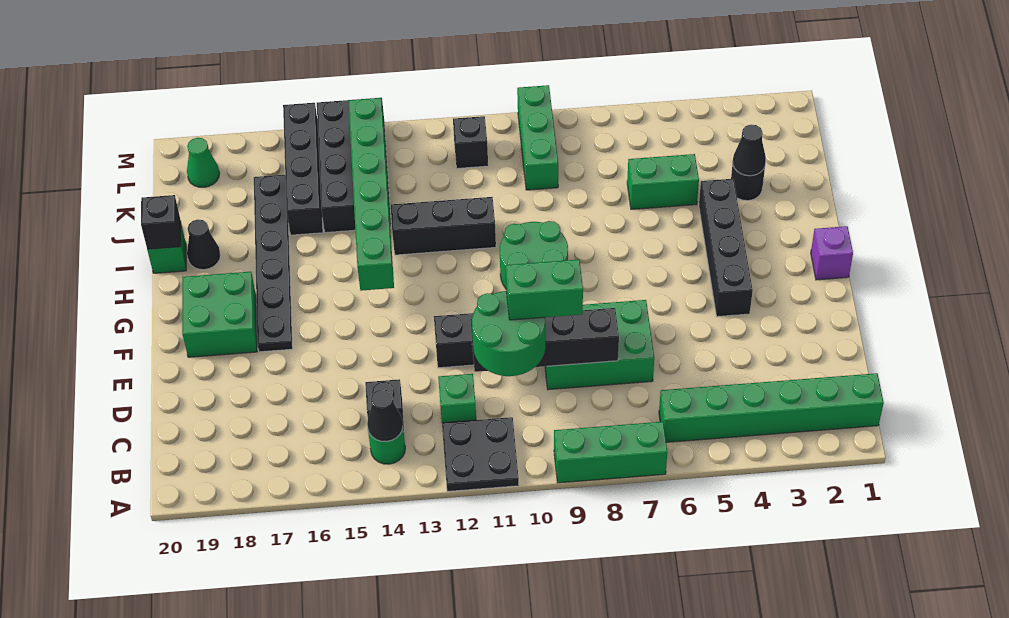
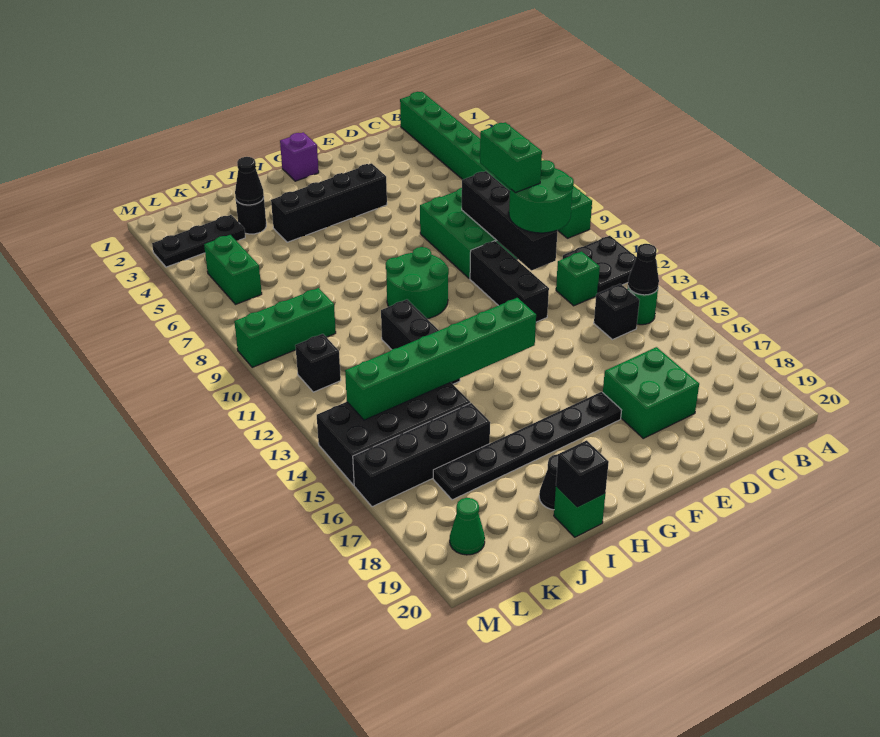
green 2x2 brick [182,272,257,357] -> green 2x2 brick moved to [603,347,699,438]
green 1x2 brick [627,154,699,209] -> green 1x2 brick moved to [204,235,262,305]
none -> black 1x3 plate [152,215,245,267]

